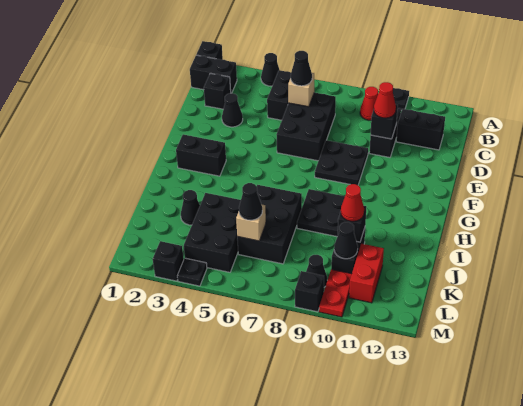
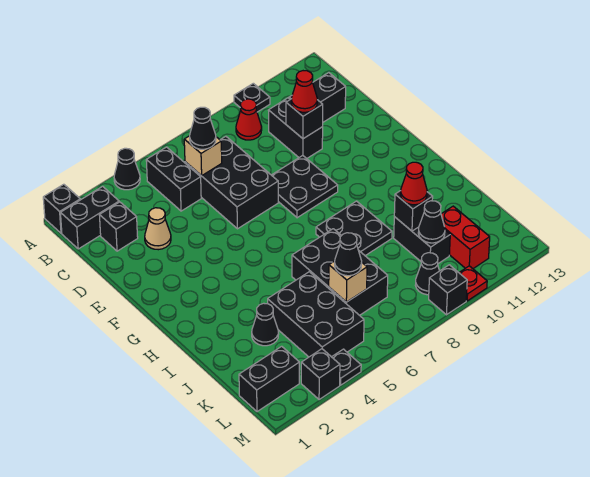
black 1x1 cone [222,93,243,127] -> tan 1x1 cone [145,208,171,250]
black 1x2 brick [176,134,226,176] -> black 1x2 brick moved to [239,346,299,412]
red 1x2 plate [319,269,352,317] -> red 1x1 plate [459,266,487,301]

